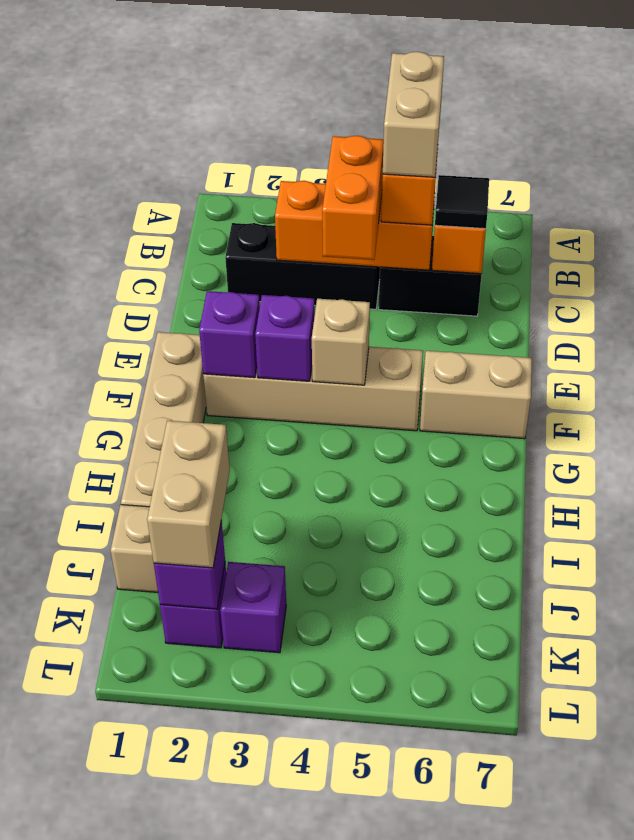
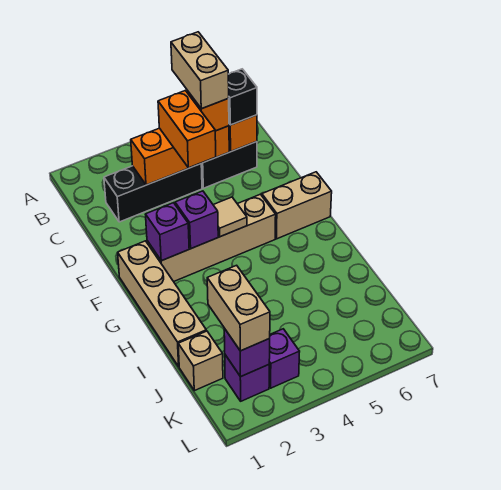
black 1x1 tile [435,175,489,229] -> black 1x1 brick [228,69,257,125]
tan 1x1 brick [312,299,370,385] -> tan 1x1 tile [214,197,247,237]

